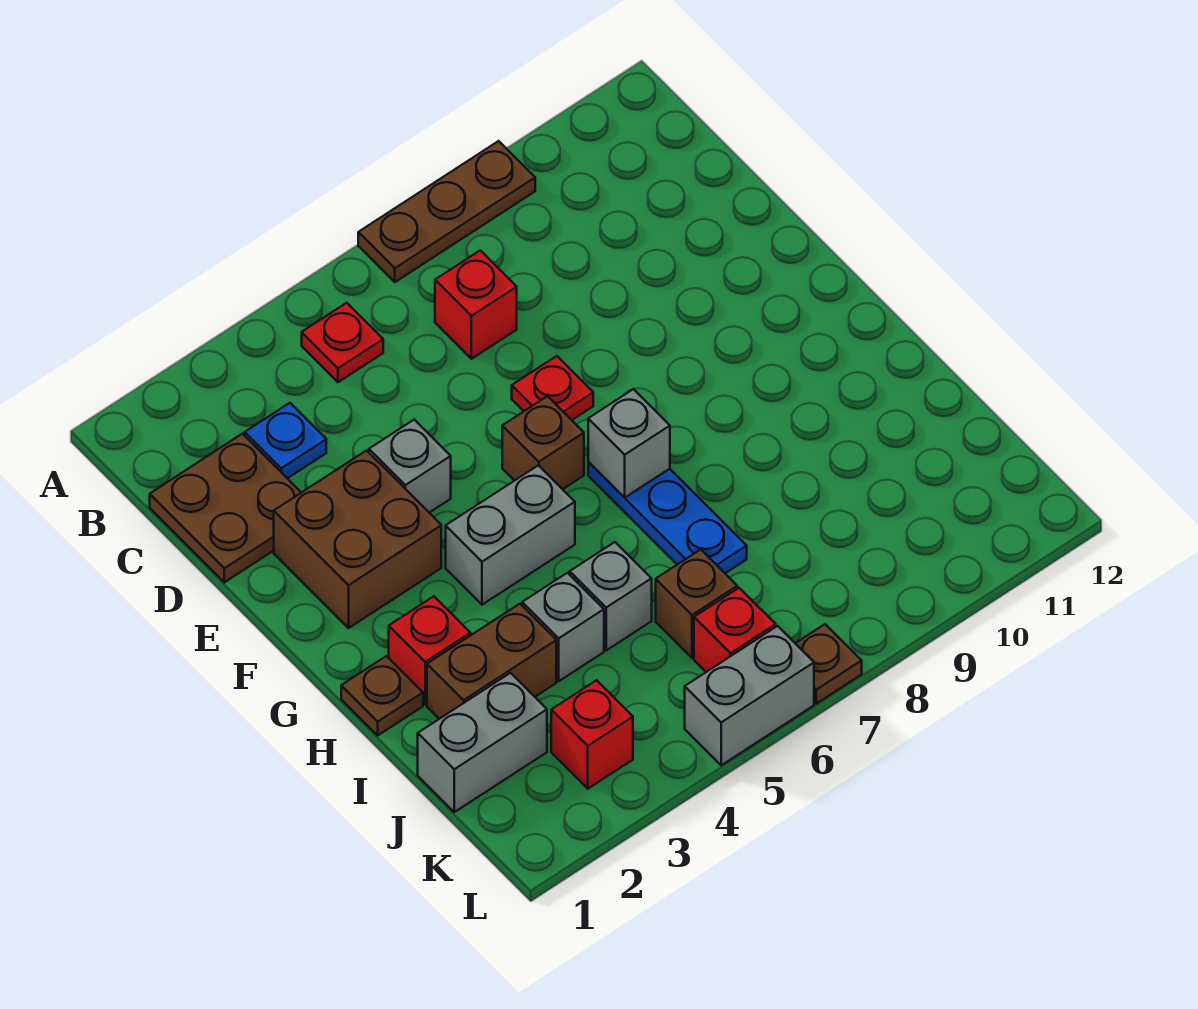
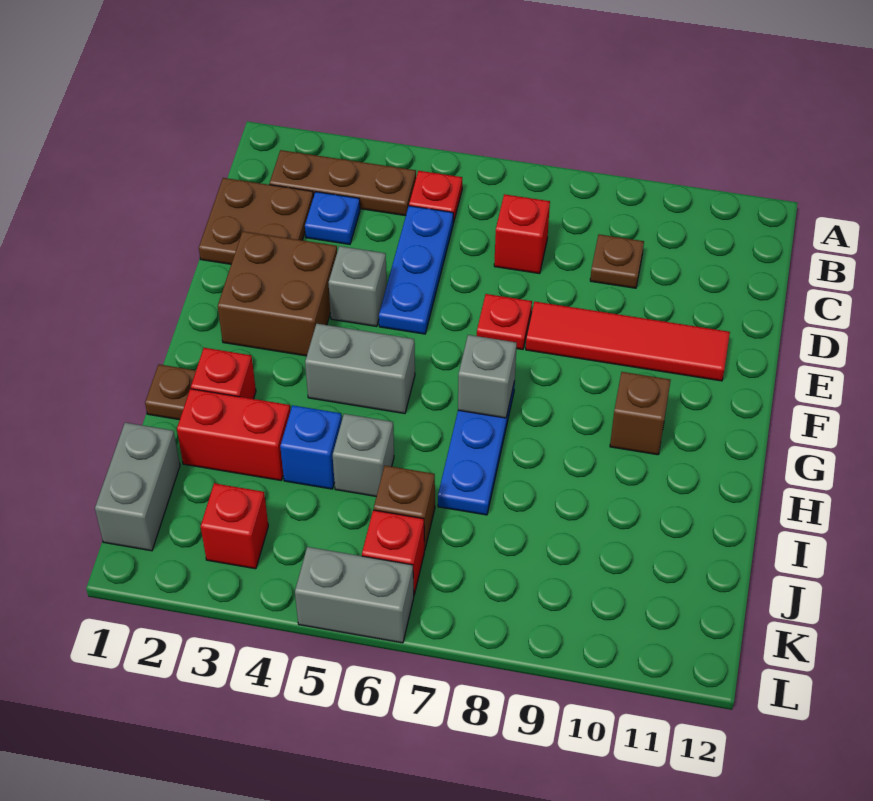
brown 1x3 plate [358,141,535,282] -> brown 1x3 plate moved to [270,150,416,216]
none -> blue 1x3 plate [379,206,453,334]
none -> red 1x4 tile [526,302,730,381]
brown 1x1 brick [502,396,584,489] -> brown 1x1 brick moved to [610,372,671,455]
brown 1x2 brick [427,604,556,719] -> red 1x2 brick [177,389,290,480]
grey 1x1 brick [522,573,604,681] -> blue 1x1 brick [280,405,342,489]
grey 1x2 brick [418,673,547,812] -> grey 1x2 brick turned to [95,423,180,551]
brown 1x1 plate [795,624,862,704] -> brown 1x1 plate moved to [590,234,644,288]

